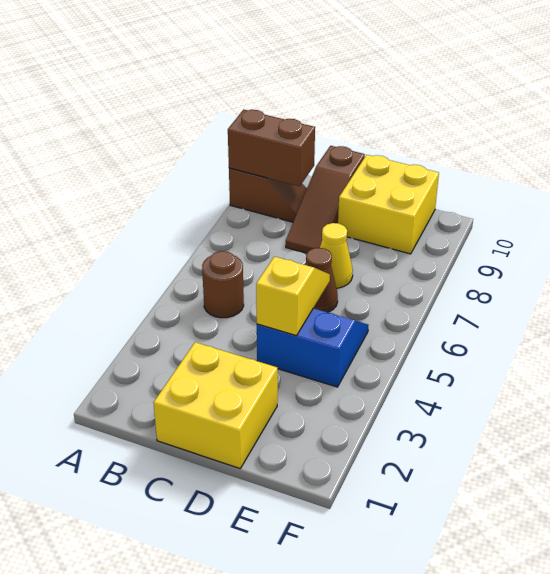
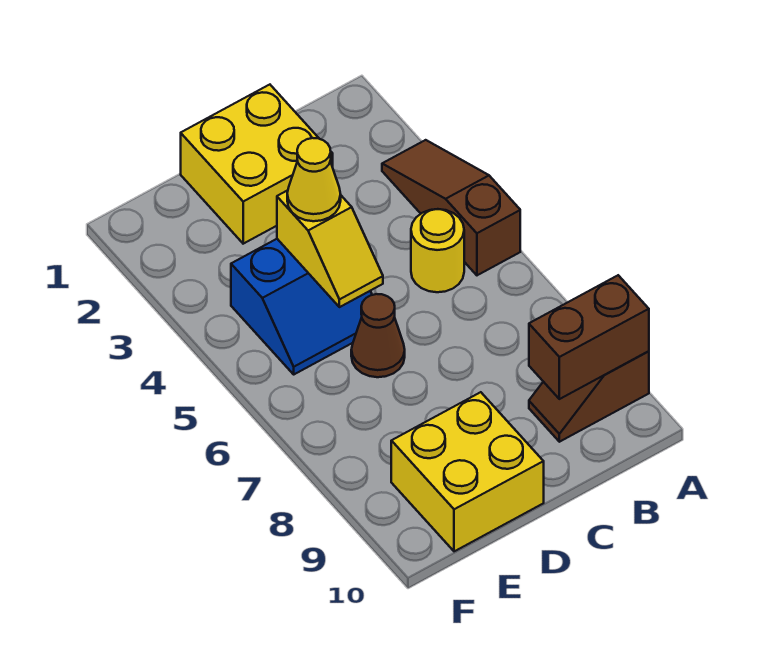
brown 1x1 round brick [202,251,244,318] -> yellow 1x1 round brick [411,209,464,292]
brown 1x3 slope [286,146,365,253] -> brown 1x3 slope moved to [382,140,520,275]
yellow 1x1 cone [320,223,353,288] -> yellow 1x1 cone moved to [287,138,341,221]

